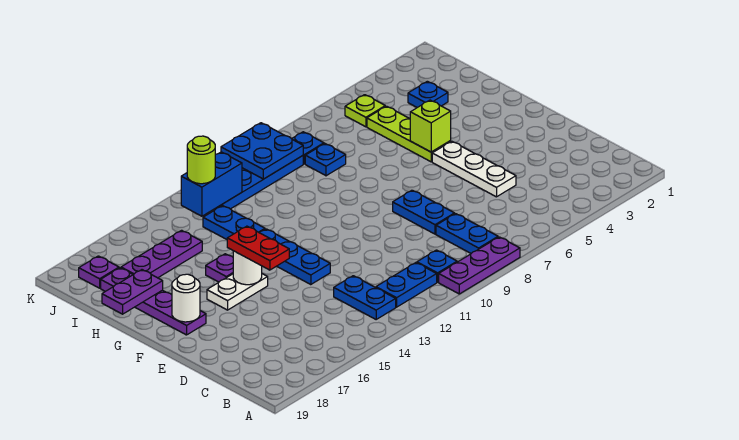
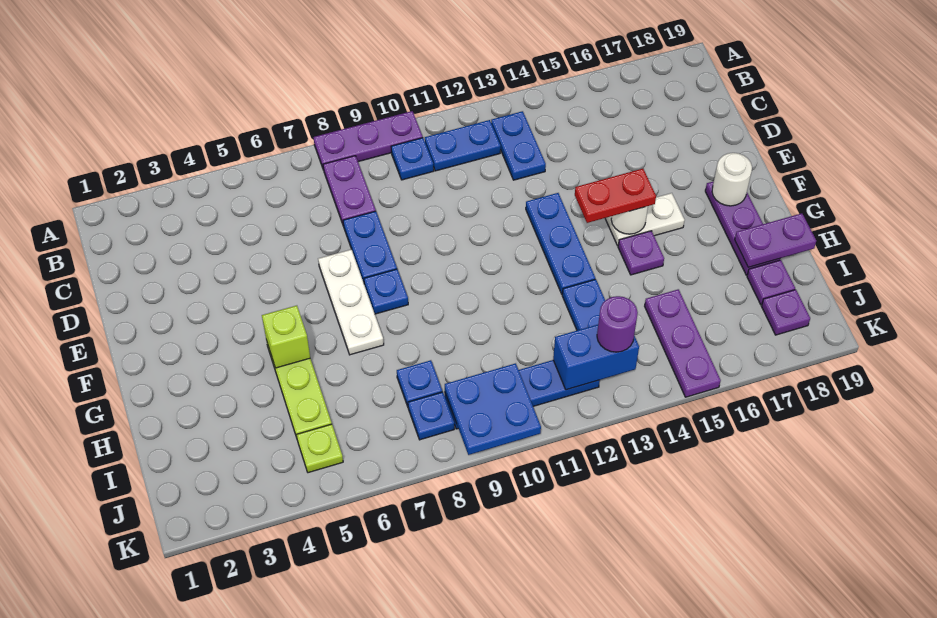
blue 1x2 plate [436,214,498,253] -> purple 1x2 plate [323,156,376,226]
white 1x3 plate [432,141,516,197] -> white 1x3 plate moved to [318,249,384,355]
red 1x2 plate [227,226,289,270] -> red 1x2 plate turned to [575,169,656,223]
blue 1x1 plate [408,81,448,108] -> blue 1x1 plate moved to [364,269,408,314]
purple 1x3 plate [121,230,202,278] -> purple 1x3 plate turned to [645,289,721,397]
lime 1x1 round brick [187,136,215,184] -> purple 1x1 round brick [597,296,638,352]

